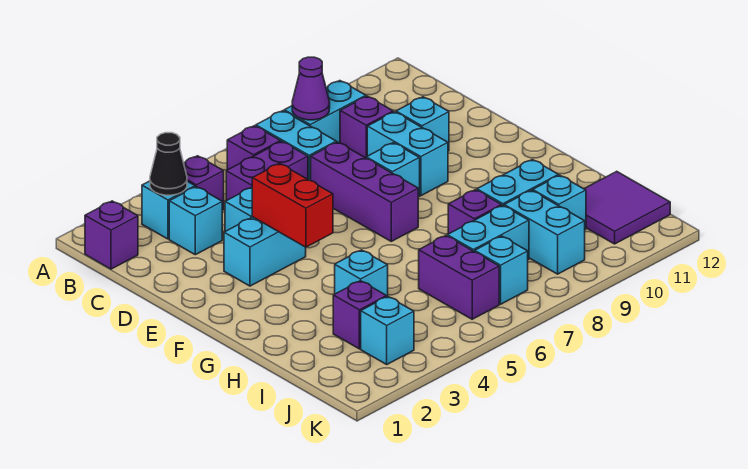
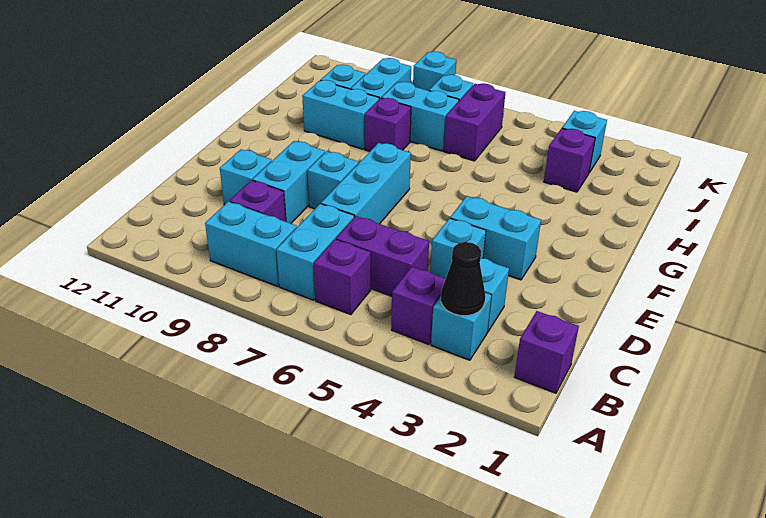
purple 1x1 cone [292,57,330,120] -> none
purple 1x3 brick [311,142,418,241] -> cyan 1x3 brick [321,143,411,224]
red 1x2 brick [252,163,333,247] -> none
cyan 1x1 brick [335,250,388,297] -> cyan 1x1 brick moved to [413,51,456,91]
purple 2x2 tile [584,171,670,244] -> none

